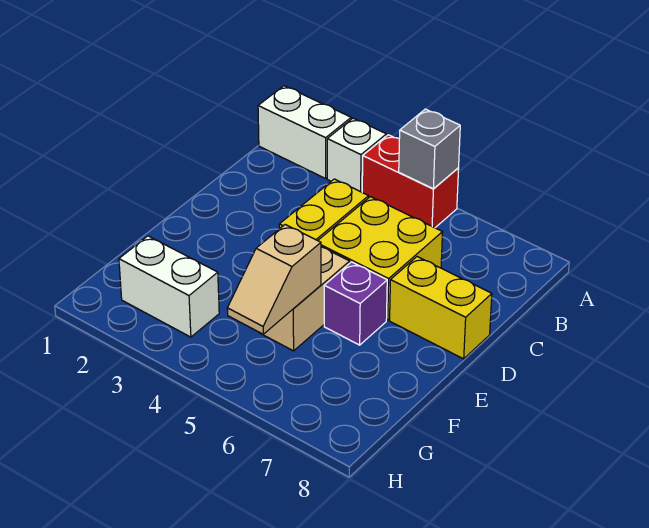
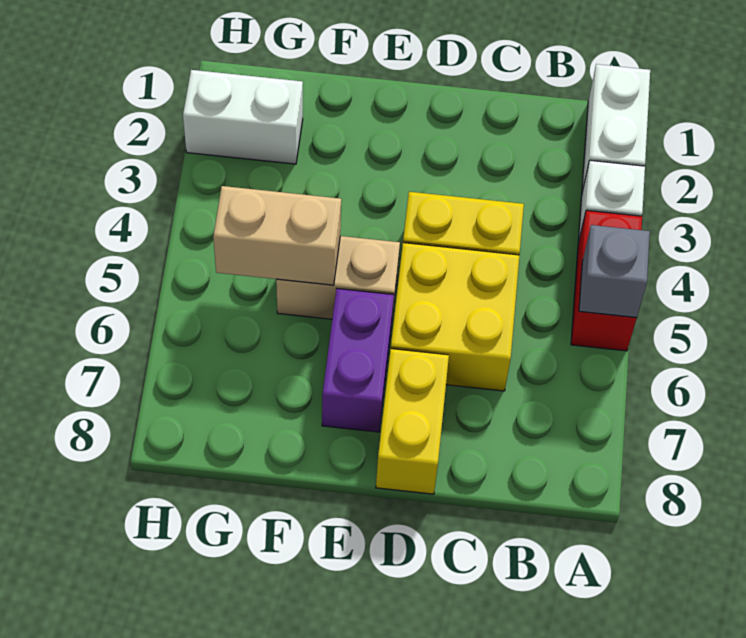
purple 1x1 brick [324,262,387,345] -> purple 1x2 brick [322,289,394,432]
tan 1x2 slope [227,225,321,334] -> tan 1x2 brick [213,186,341,285]
white 1x2 brick [119,236,219,337] -> white 1x2 brick turned to [183,70,303,164]

